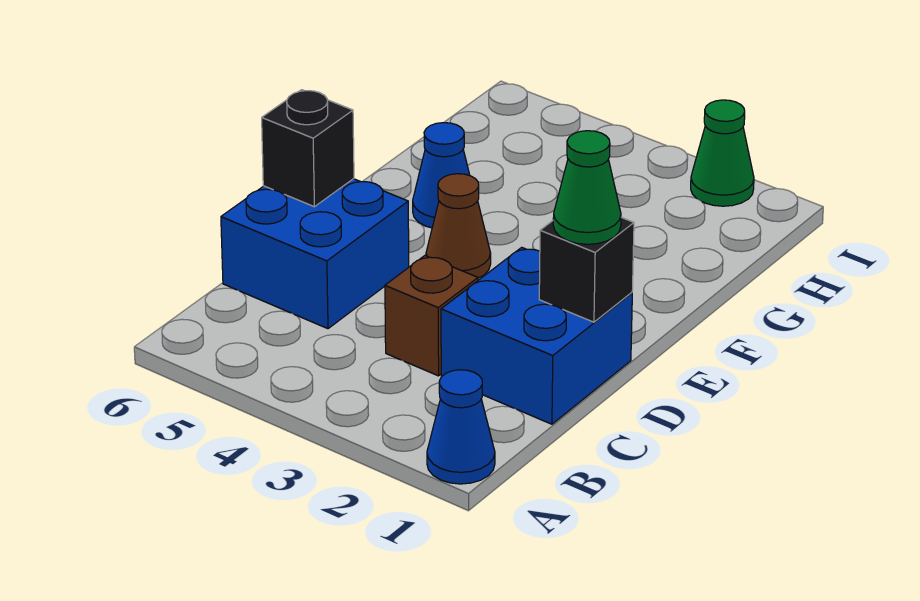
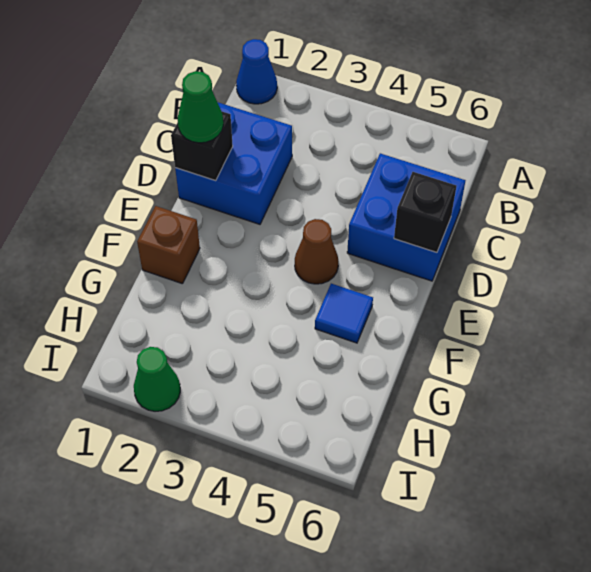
brown 1x1 brick [385,256,478,376] -> brown 1x1 brick moved to [137,206,200,284]
blue 1x1 cone [413,123,470,228] -> blue 1x1 tile [315,284,373,343]

